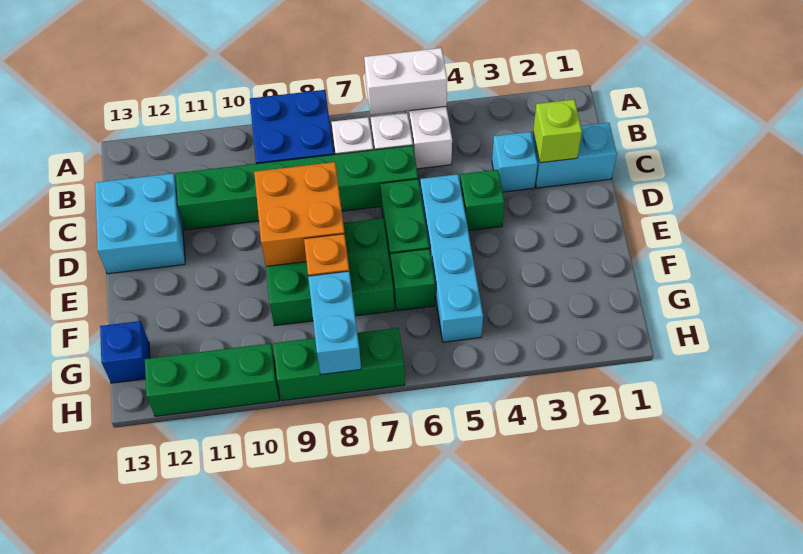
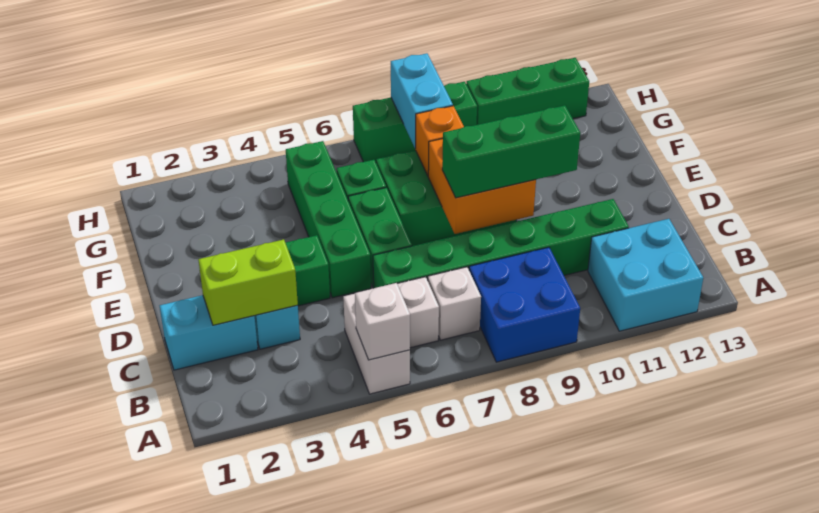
white 1x2 brick [364,48,447,115] -> white 1x1 brick [355,283,410,360]
lime 1x1 brick [533,99,582,163] -> lime 1x2 brick [198,239,298,325]
cyan 2x2 brick [95,173,185,274] -> cyan 2x2 brick moved to [588,219,703,331]
cyan 1x4 brick [420,174,483,342] -> green 1x4 brick [286,141,371,298]
none -> green 1x3 brick [442,105,580,198]
blue 1x1 brick [100,321,150,383] -> none

